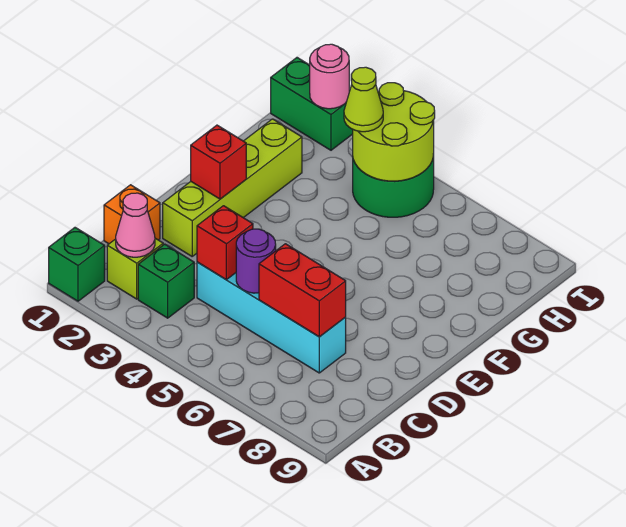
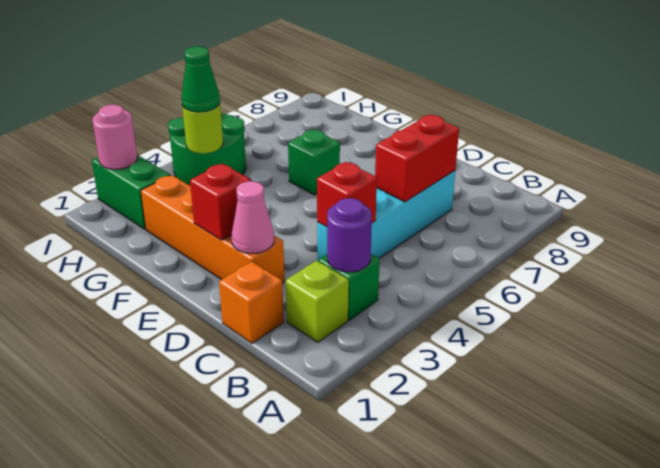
green 1x1 brick [49,228,105,301] -> green 1x1 brick moved to [288,130,340,195]
pink 1x1 cone [116,193,155,257] -> pink 1x1 cone moved to [231,181,274,254]
purple 1x1 round brick [236,229,276,293] -> purple 1x1 round brick moved to [327,198,372,272]
lime 1x4 brick [163,119,302,256] -> orange 1x4 brick [141,175,285,283]
lime 2x2 round brick [353,83,435,181] -> lime 1x1 round brick [182,104,223,153]
lime 1x1 cone [344,67,383,132] -> green 1x1 cone [181,46,220,112]
green 1x2 brick [271,58,353,150] -> green 1x2 brick turned to [92,155,170,229]

